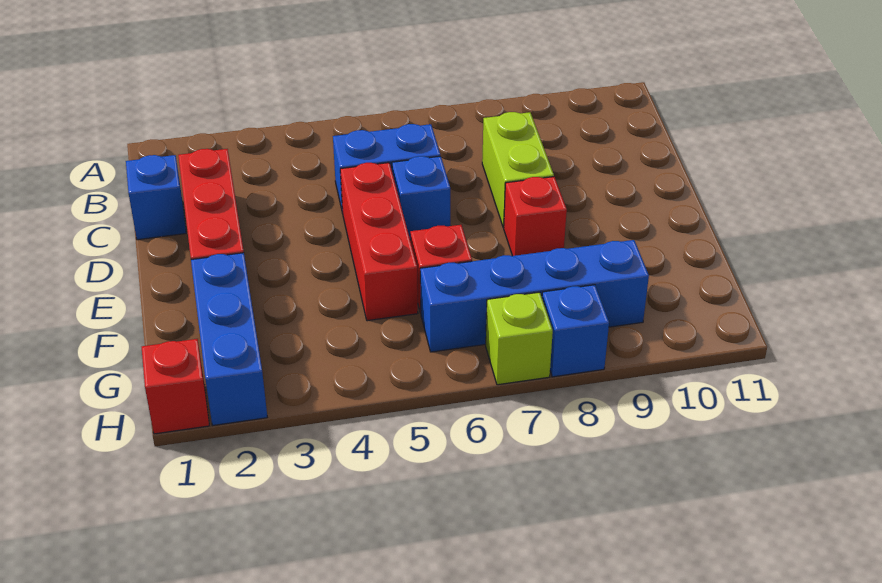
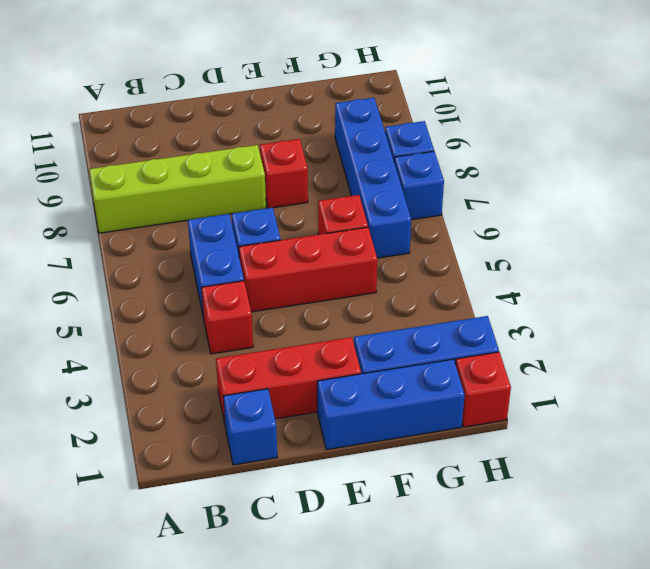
none -> red 1x1 brick [201,281,253,354]
lime 1x2 brick [482,112,554,228] -> lime 1x4 brick [89,145,266,233]
none -> blue 1x3 brick [317,359,465,450]
lime 1x1 brick [486,292,553,385] -> blue 1x1 brick [394,151,444,220]

